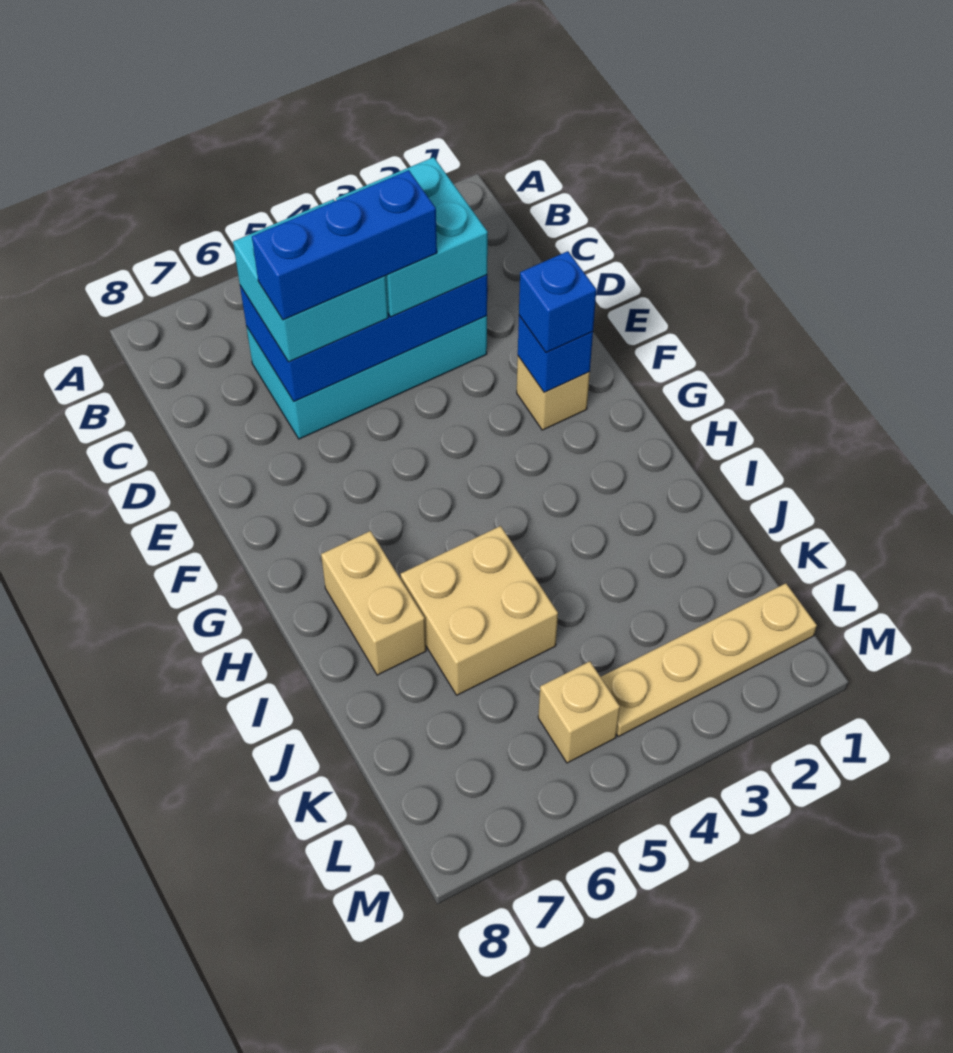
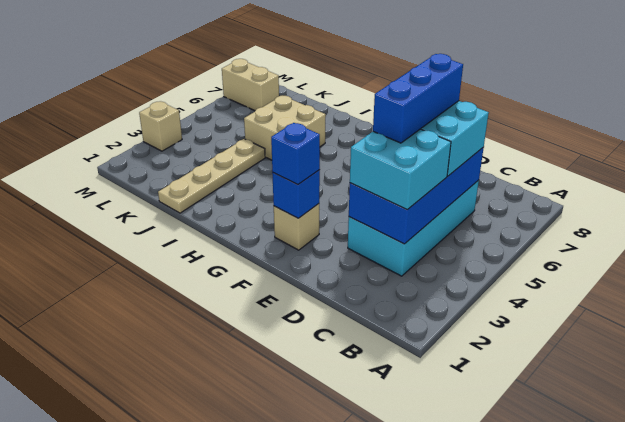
tan 1x2 brick [321,531,426,675] -> tan 1x2 brick moved to [222,59,279,111]
tan 1x4 plate [601,583,817,736] -> tan 1x4 plate moved to [158,139,265,213]
tan 1x1 brick [538,661,620,763] -> tan 1x1 brick moved to [139,102,182,151]

